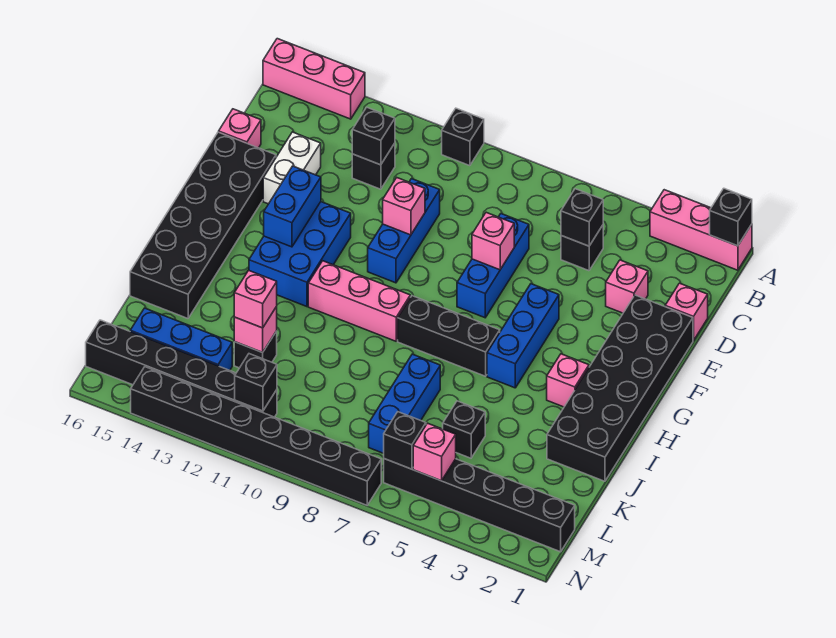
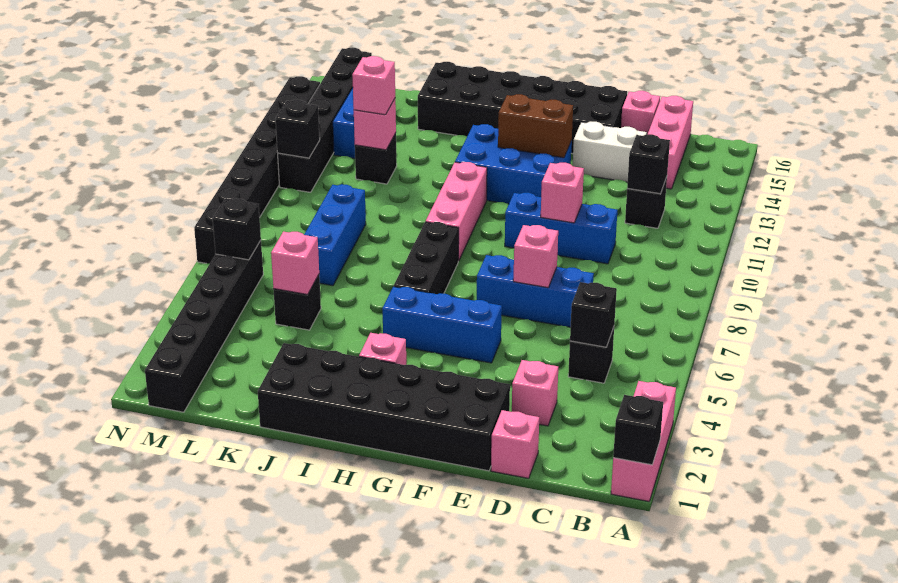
black 1x1 brick [442,108,484,166] -> none
pink 1x3 brick [263,39,365,119] -> pink 1x3 brick moved to [648,96,693,189]
blue 1x2 brick [264,166,321,247] -> brown 1x2 brick [498,94,573,158]
blue 1x3 brick [369,354,440,453] -> blue 1x3 brick turned to [304,184,366,286]
pink 1x1 brick [413,423,456,481] -> pink 1x1 brick moved to [271,232,319,294]

